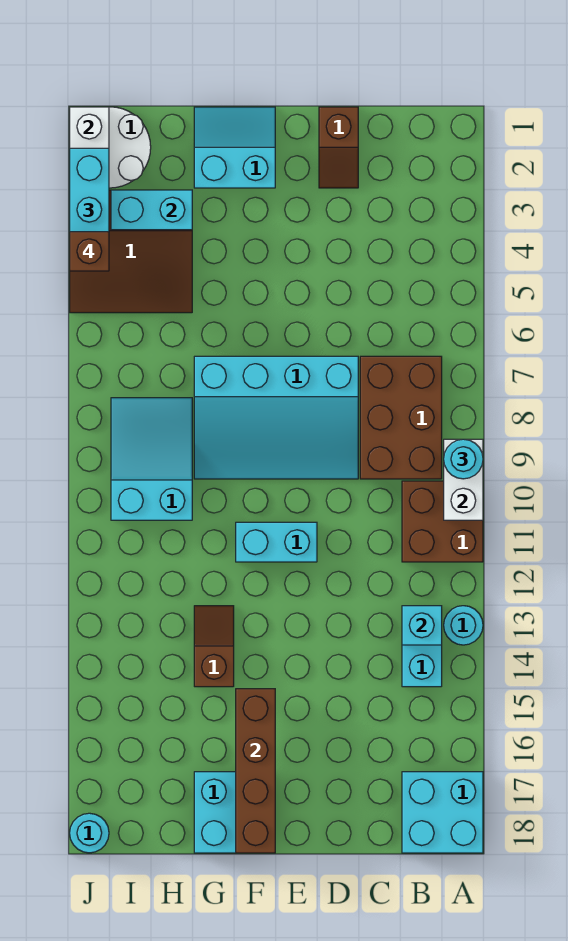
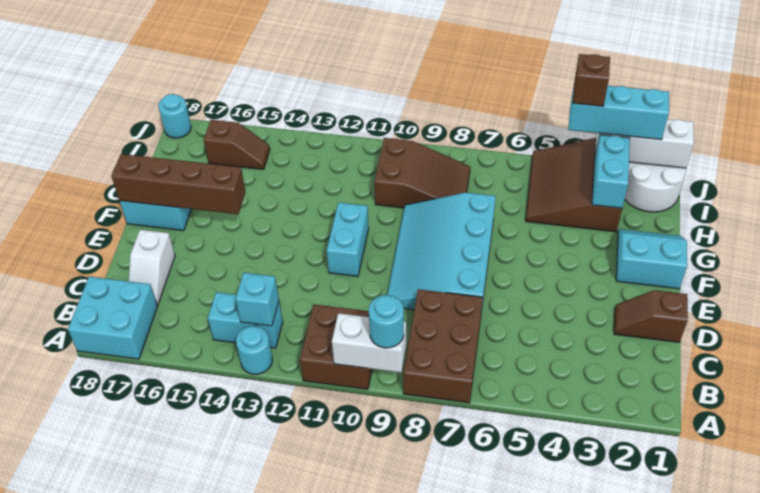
brown 2x3 brick [360,356,442,479] -> brown 2x3 brick turned to [403,289,483,403]
none -> white 1x2 slope [129,230,175,305]
cyan 2x2 slope [194,107,275,188] -> cyan 2x2 slope turned to [616,229,687,289]
brown 1x2 slope [194,606,234,687] -> brown 1x2 slope moved to [204,120,270,170]
cyan 2x3 slope [111,398,192,520] -> brown 2x3 slope [374,138,470,208]

